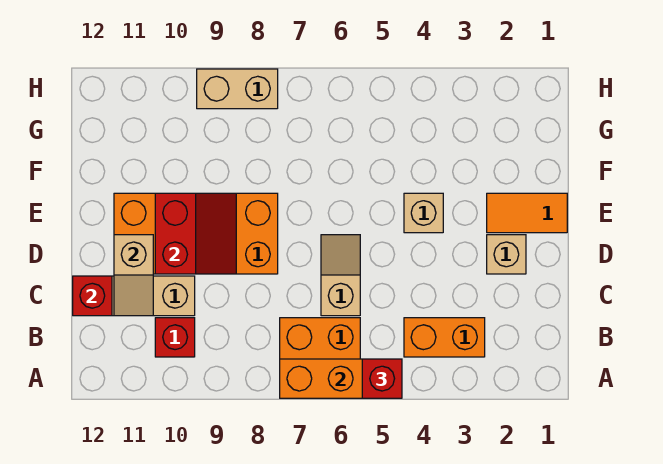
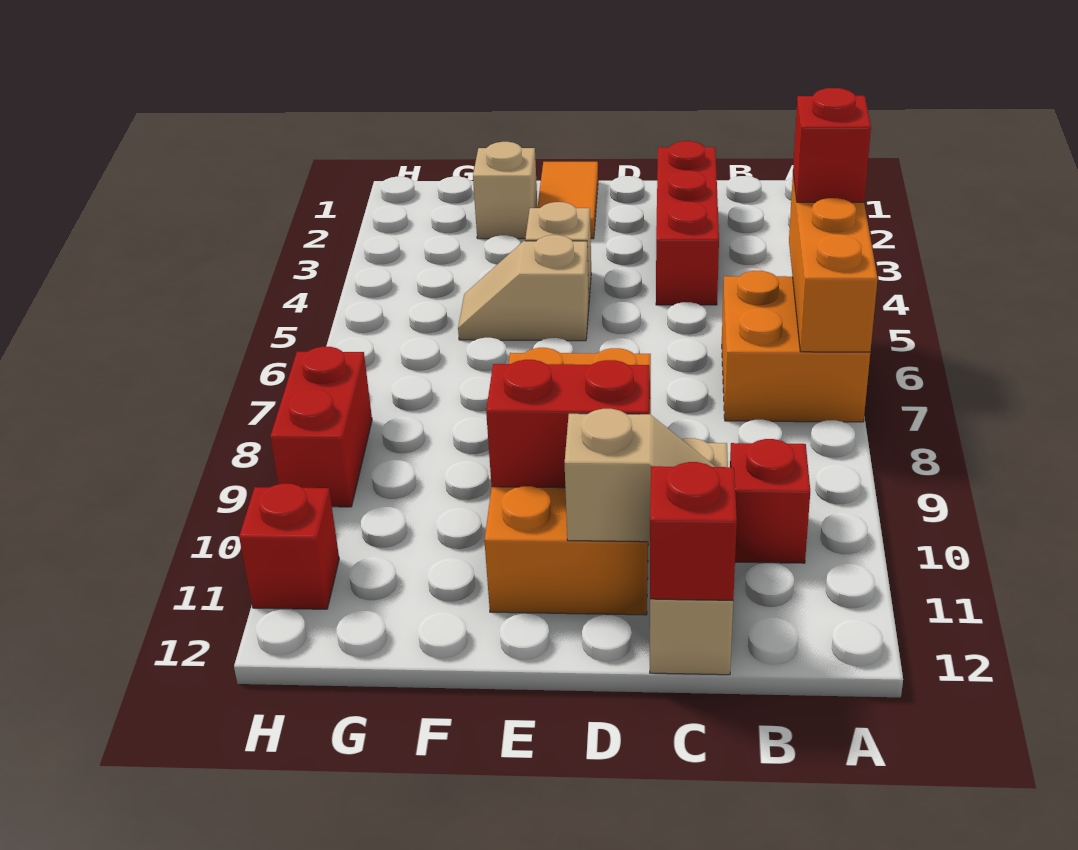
orange 1x2 brick [404,318,485,357] -> none
none -> red 1x3 brick [656,141,719,305]
tan 1x2 slope [321,235,360,316] -> tan 1x2 slope moved to [458,235,589,341]
tan 1x1 brick [487,235,526,274] -> tan 1x1 brick moved to [473,142,537,239]
tan 1x2 brick [197,69,278,109] -> red 1x2 brick [270,347,372,507]
none -> red 1x1 brick [239,484,339,609]

